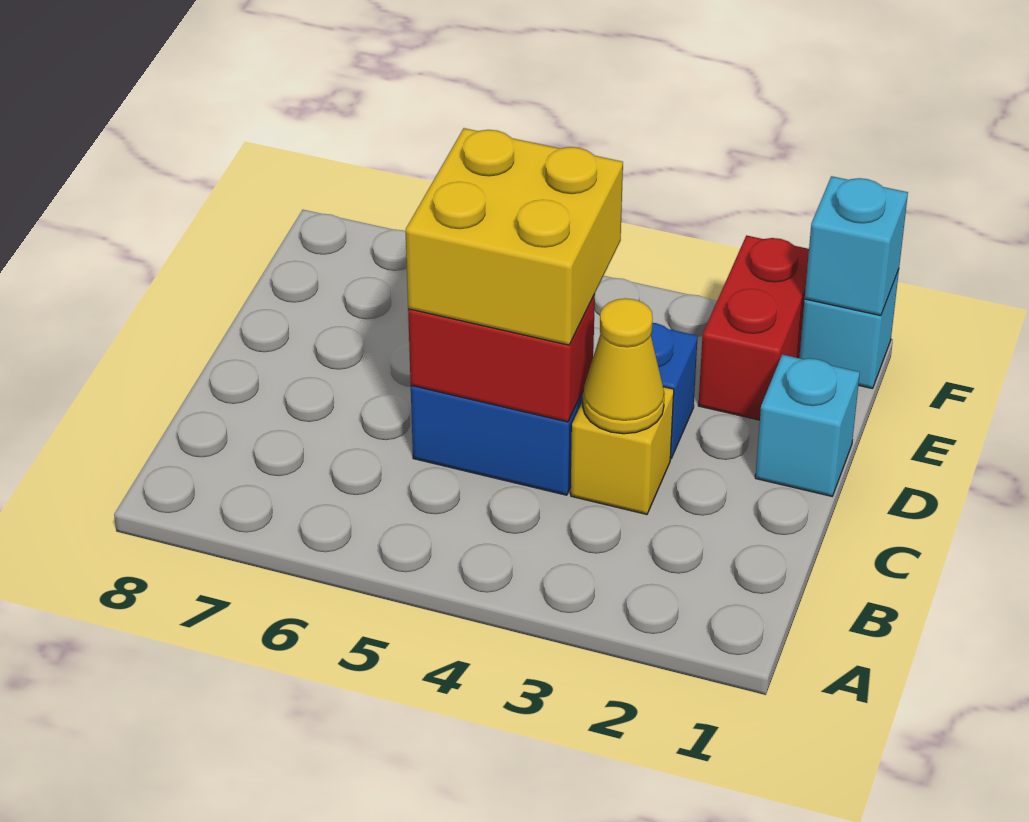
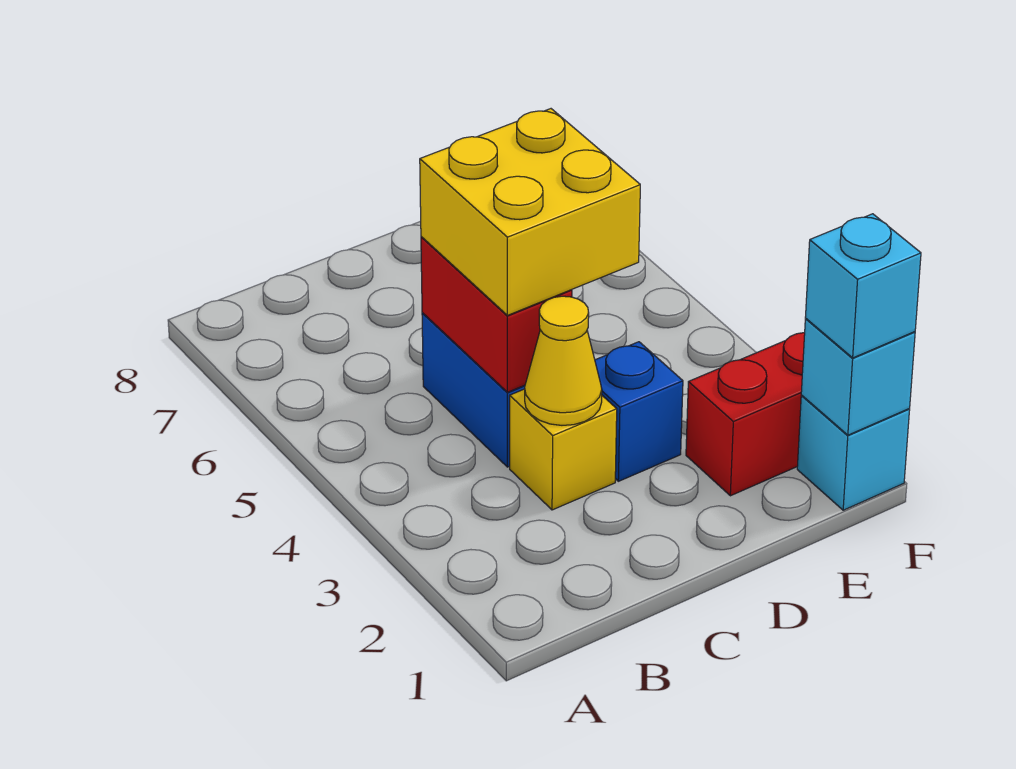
cyan 1x1 brick [755,355,860,496] -> cyan 1x1 brick moved to [805,214,921,358]

